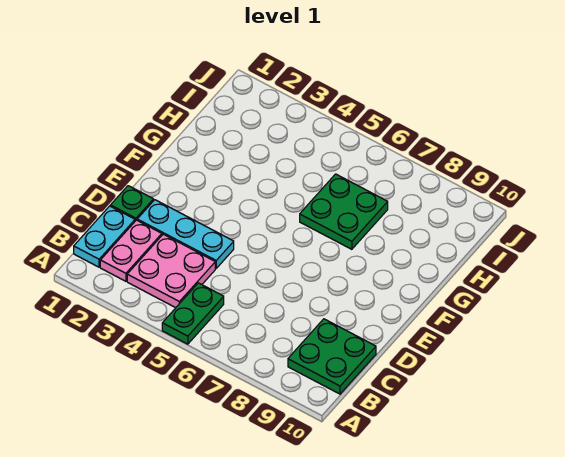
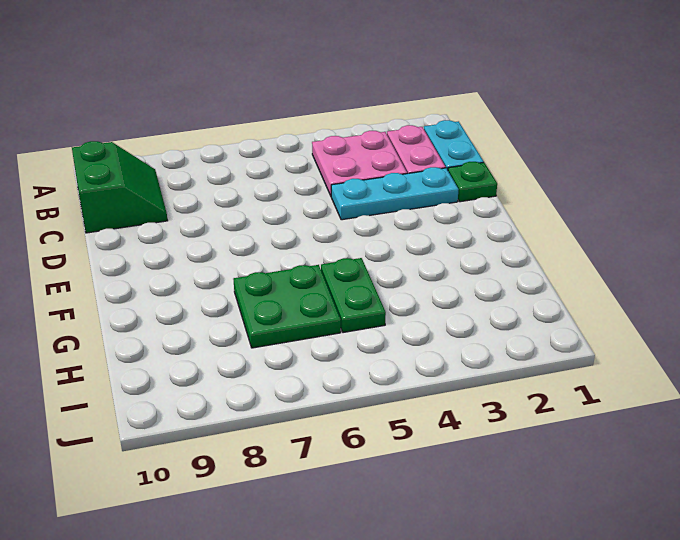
green 1x2 plate [162,283,224,344] -> green 1x2 plate moved to [321,258,386,333]
green 2x2 plate [288,319,376,394] -> green 2x2 slope [72,141,168,233]

